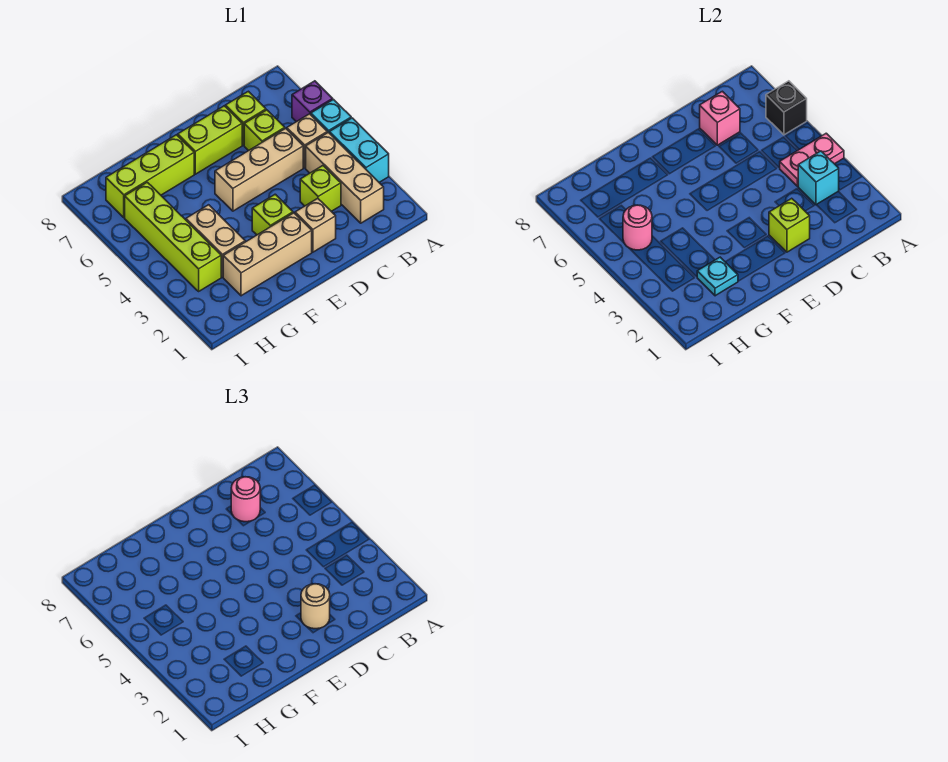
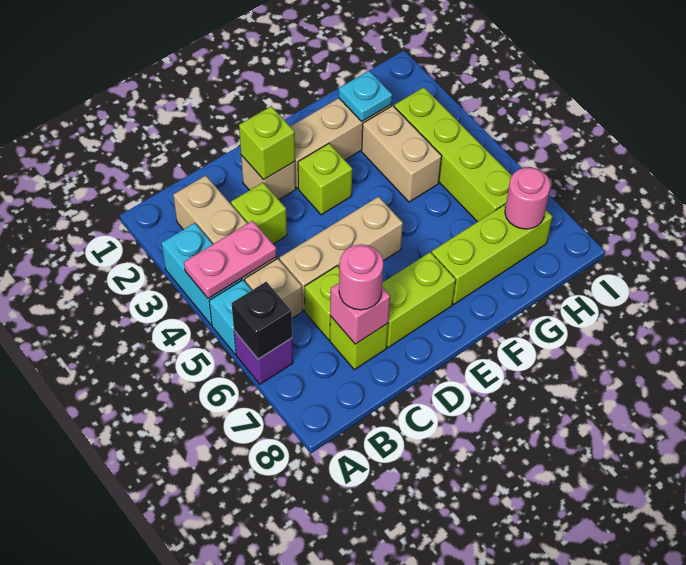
cyan 1x1 brick [798,151,839,205] -> none
tan 1x1 round brick [301,584,330,629] -> none
pink 1x1 round brick [623,205,652,250] -> pink 1x1 round brick moved to [505,167,551,229]

